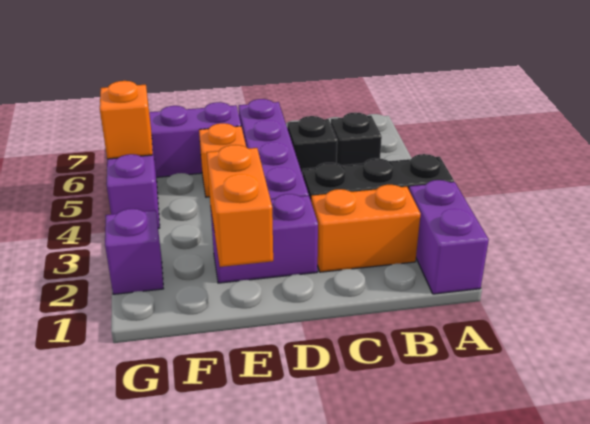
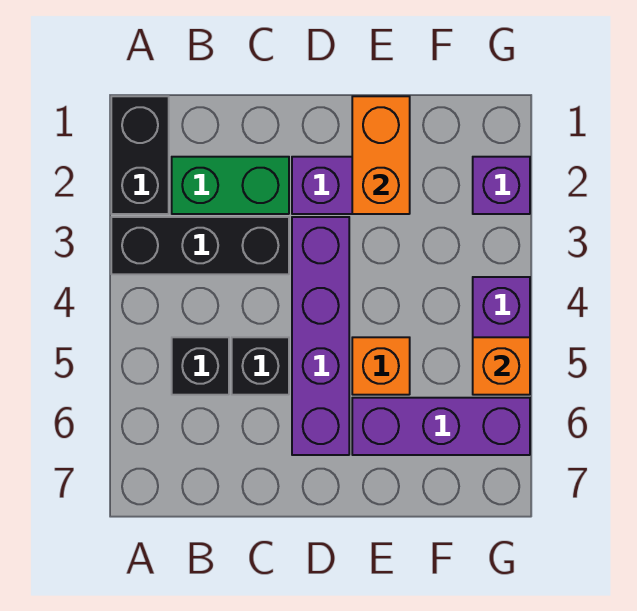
purple 1x2 brick [409,180,489,294] -> black 1x2 brick [111,96,169,214]
orange 1x2 brick [311,185,421,272] -> green 1x2 brick [172,157,289,214]

